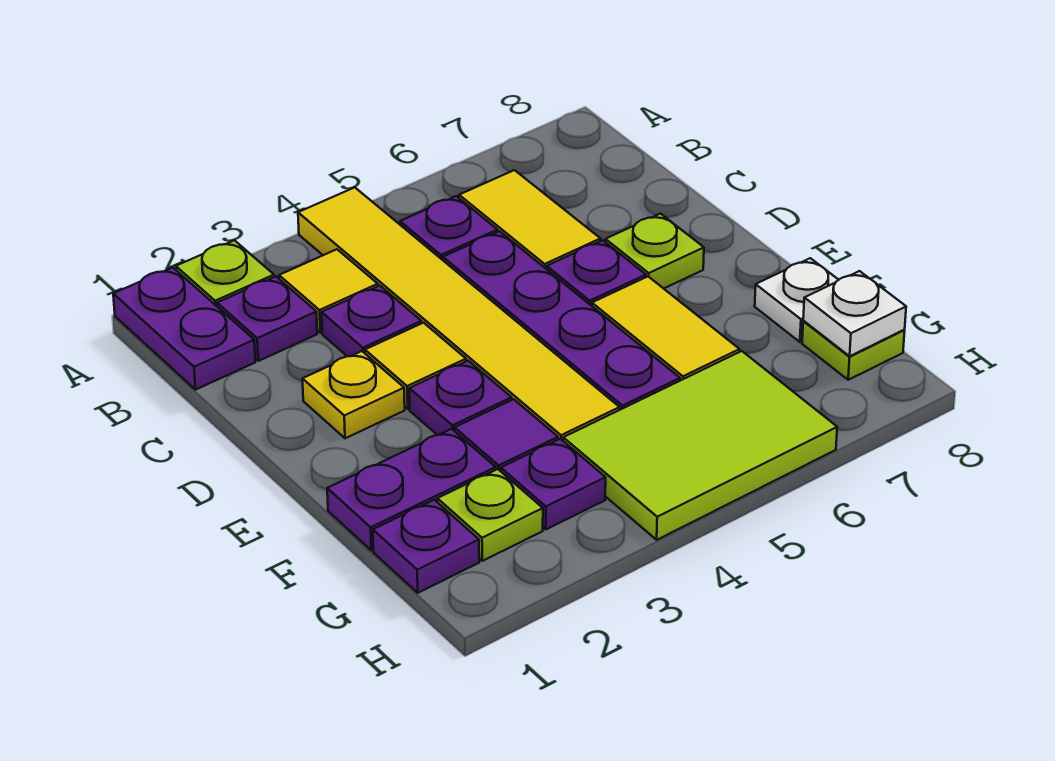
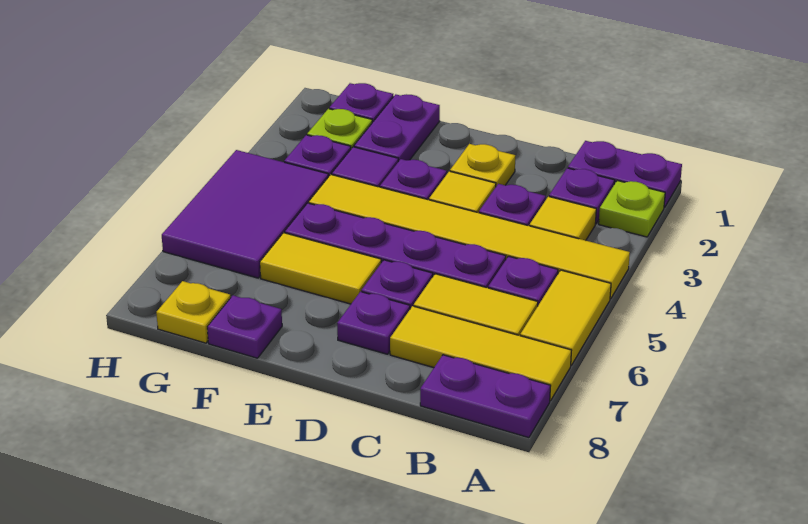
none -> yellow 1x2 tile [520,270,611,365]
none -> yellow 1x3 tile [390,306,571,401]
none -> purple 1x2 plate [420,355,550,438]
lime 1x1 plate [605,214,704,289] -> purple 1x1 plate [337,292,410,354]
white 1x1 plate [755,258,838,342] -> purple 1x1 plate [207,295,282,358]
lime 2x3 tile [563,351,837,540] -> purple 2x3 tile [162,150,328,278]
lime 1x1 plate [802,321,905,380] -> yellow 1x1 plate [156,281,231,343]
white 1x1 plate [803,271,906,356] -> none

